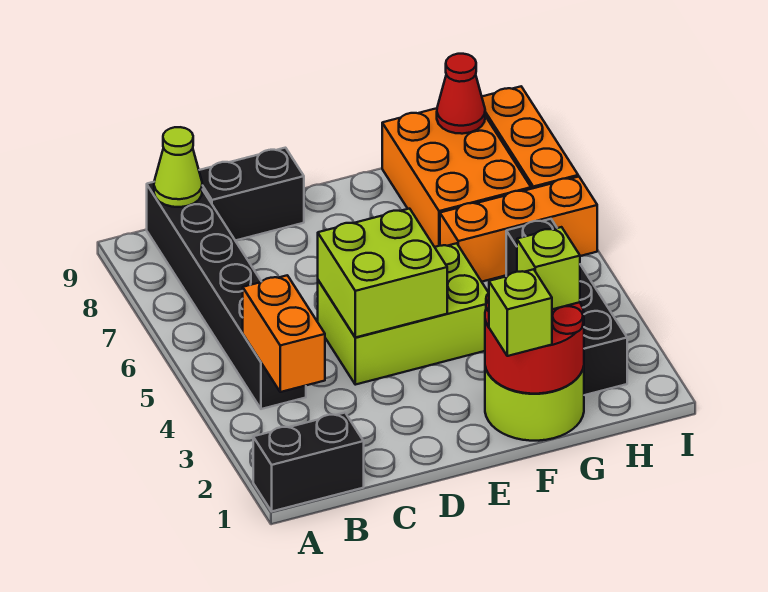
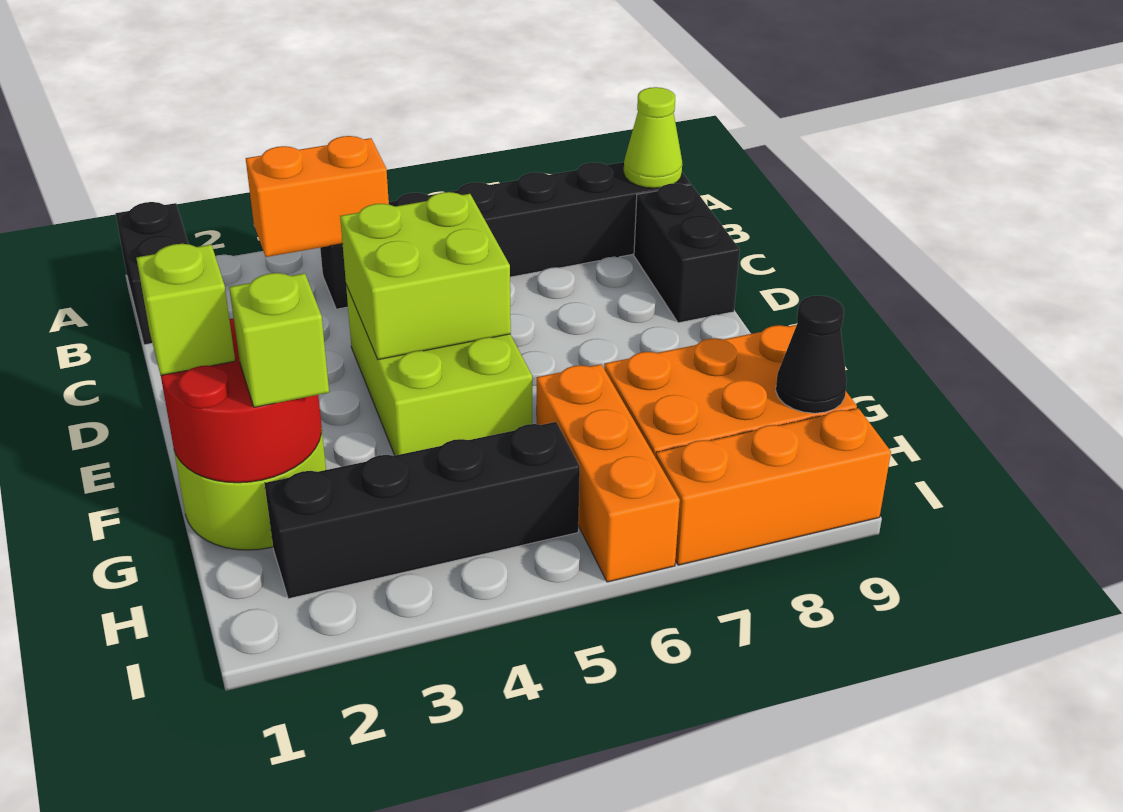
red 1x1 cone [437,54,485,134] -> black 1x1 cone [776,296,847,413]

